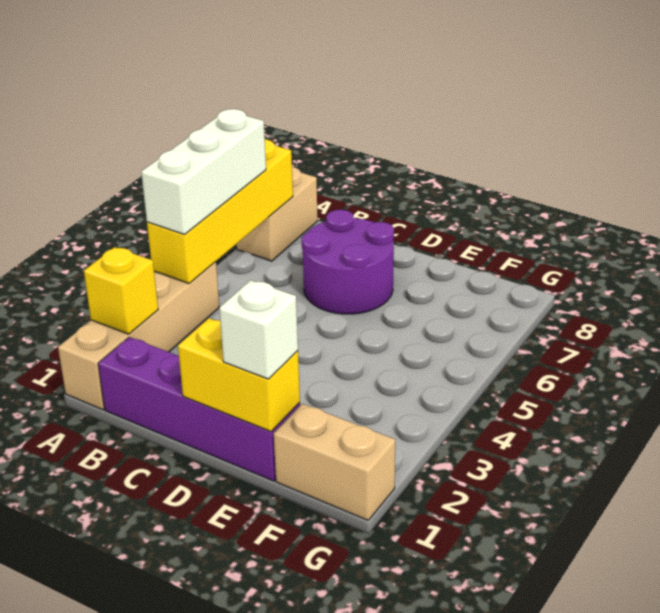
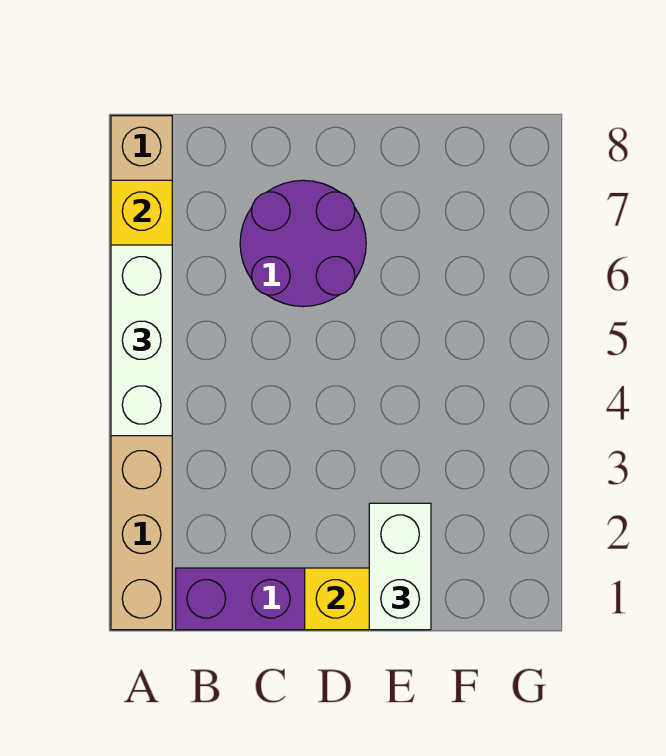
yellow 1x1 brick [84,247,158,334] -> none
white 1x1 brick [219,280,298,379] -> white 1x2 brick [369,503,431,630]
tan 1x2 brick [274,404,395,520] -> none

